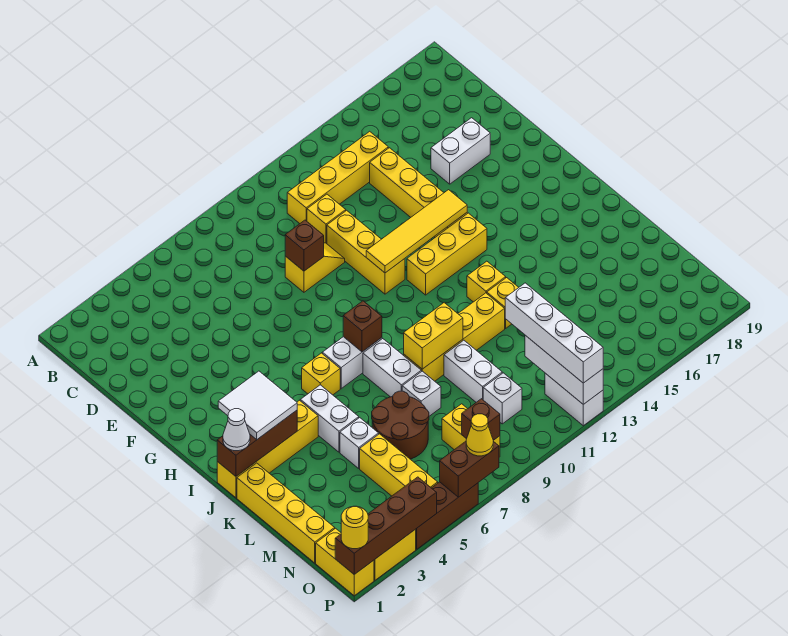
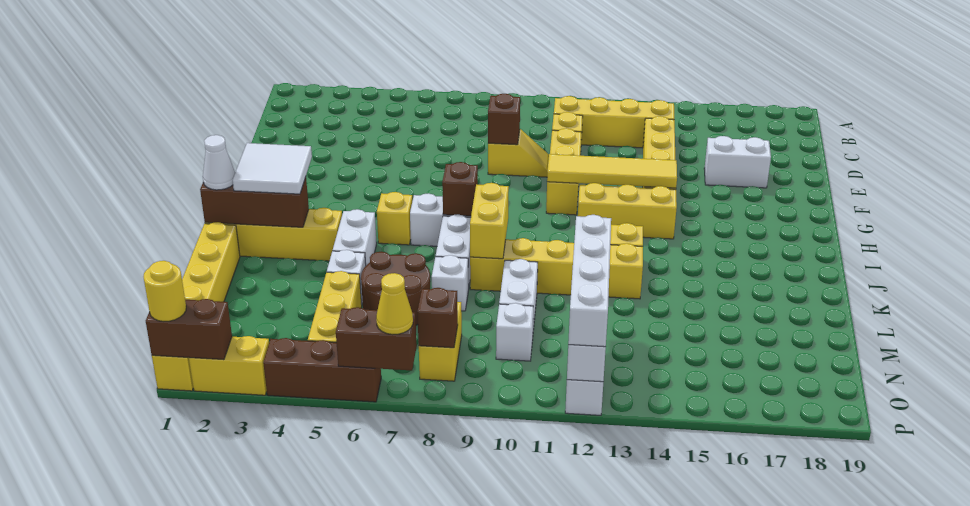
yellow 1x2 brick [404,303,463,369] -> yellow 1x2 brick turned to [470,183,509,259]
brown 1x4 brick [335,477,437,574] -> brown 1x2 brick [146,299,232,360]

